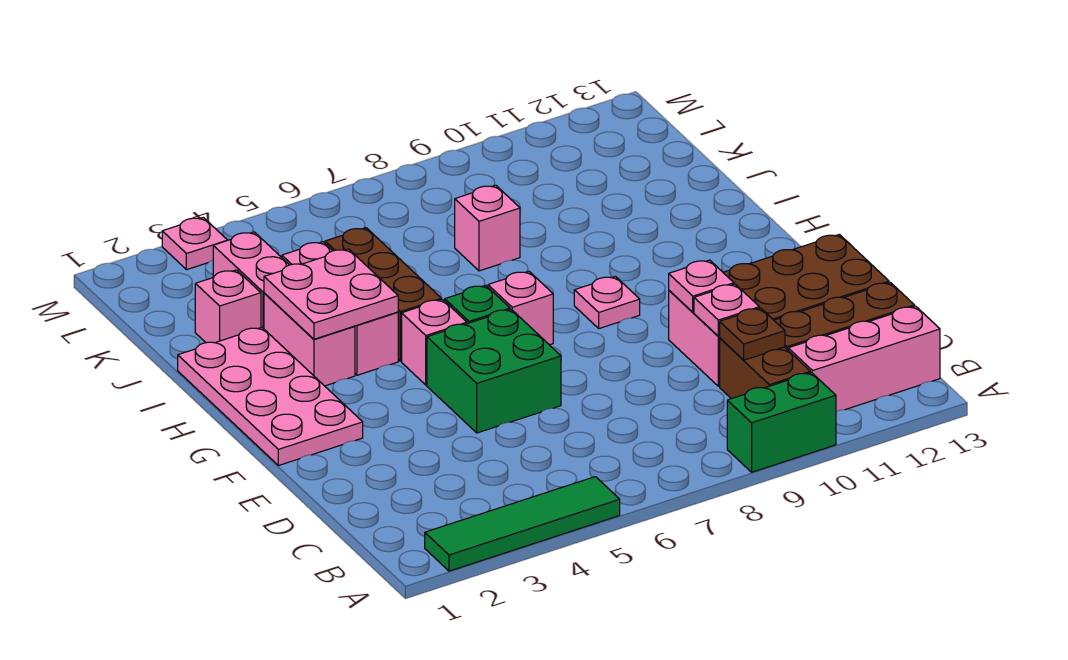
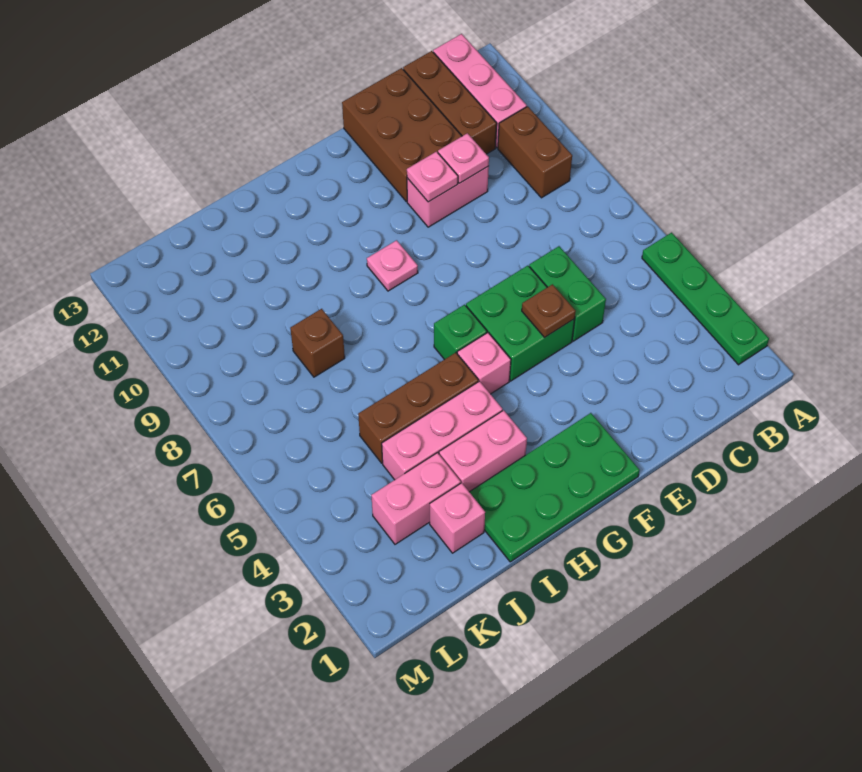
green 1x4 tile [425,477,620,571] -> green 1x4 plate [642,233,769,365]
green 1x2 brick [727,373,836,472] -> green 1x2 brick moved to [529,246,606,341]
brown 1x2 brick [720,338,810,399] -> brown 1x2 brick turned to [498,106,572,198]
brown 1x1 plate [720,308,785,360] -> brown 1x1 plate moved to [522,284,576,337]
pink 2x4 plate [178,327,363,466] -> green 2x4 plate [470,413,640,562]
pink 1x1 brick [488,271,553,345] -> none
pink 2x2 plate [264,249,398,339] -> none
pink 1x1 brick [455,185,520,271] -> brown 1x1 brick [290,309,345,377]
pink 1x1 plate [162,217,227,270] -> none

